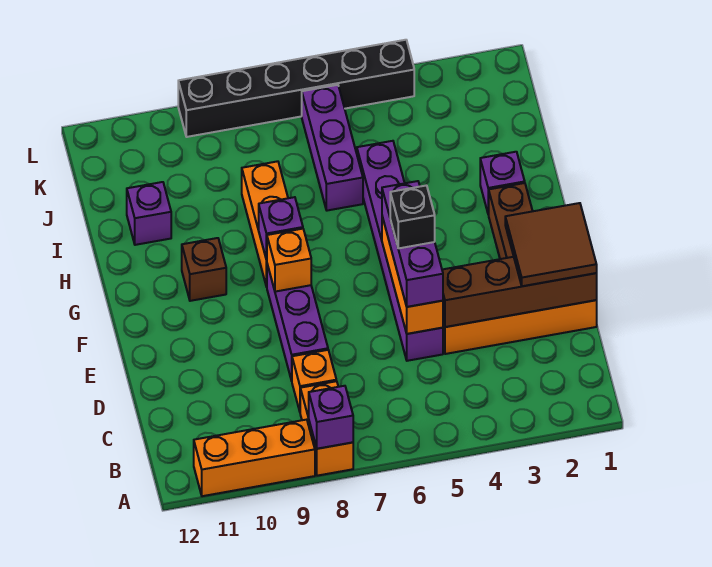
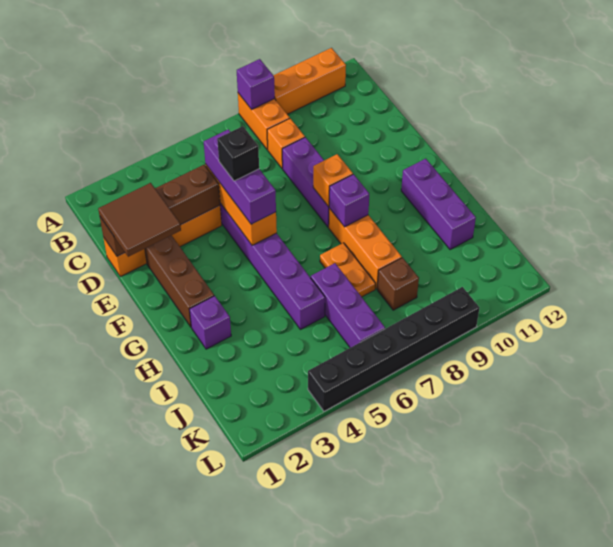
brown 1x1 brick [182,238,226,301] -> brown 1x1 brick moved to [377,258,419,310]
none -> orange 1x2 plate [320,243,376,297]
purple 1x1 brick [127,182,171,245] -> purple 1x3 brick [401,159,476,250]

